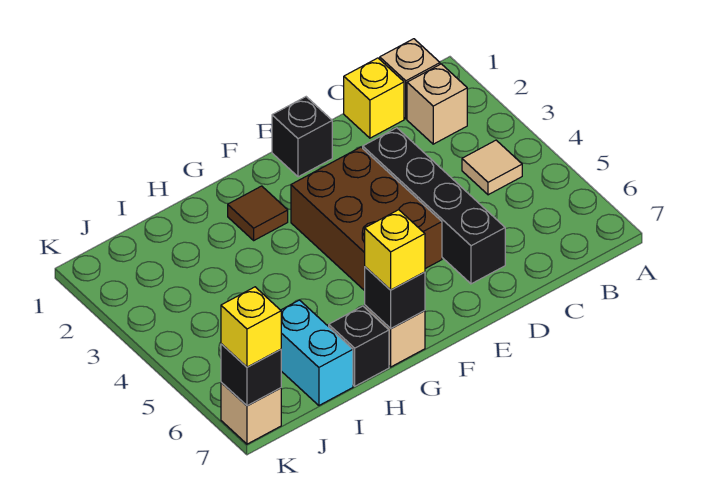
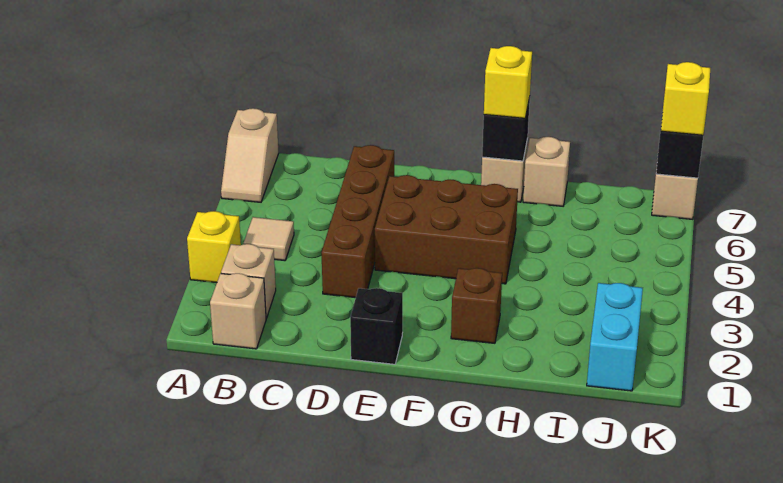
none -> tan 1x2 slope [221,108,279,202]
yellow 1x1 brick [344,58,404,138] -> yellow 1x1 brick moved to [187,211,241,283]
black 1x4 brick [363,128,505,284] -> brown 1x4 brick [322,145,394,298]
brown 2x3 brick [291,147,442,291] -> brown 2x3 brick turned to [375,175,518,284]
brown 1x1 tile [228,186,288,240] -> brown 1x1 brick [451,268,502,343]
black 1x1 brick [329,306,389,386] -> tan 1x1 brick [523,137,570,206]
cyan 1x2 brick [281,300,353,405] -> cyan 1x2 brick moved to [587,283,643,391]

